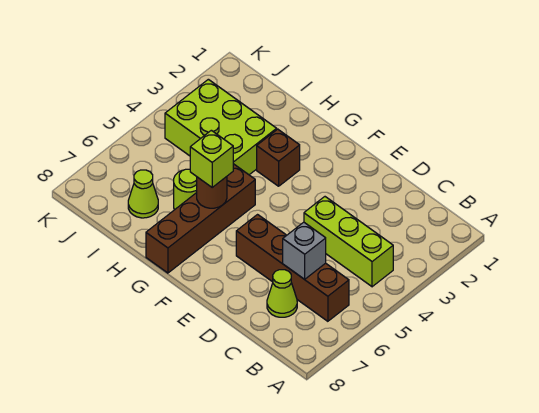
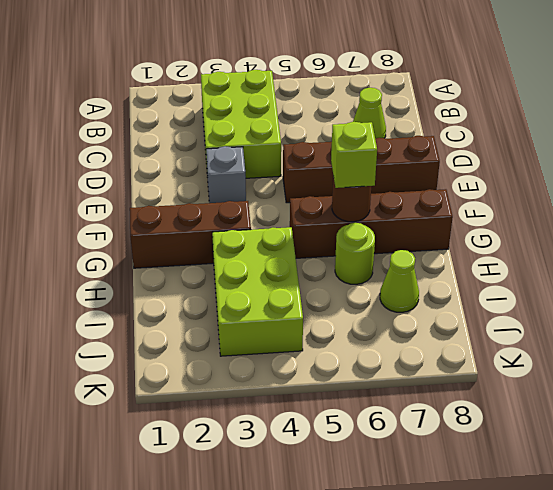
lime 1x3 brick [304,197,393,287] -> lime 2x3 brick [201,70,281,178]
brown 1x4 brick [236,215,349,321] -> brown 1x4 brick turned to [283,136,440,203]
grey 1x1 brick [283,222,326,279] -> grey 1x1 brick moved to [206,146,246,203]
brown 1x1 brick [257,129,300,186] -> brown 1x3 brick [130,201,251,268]

